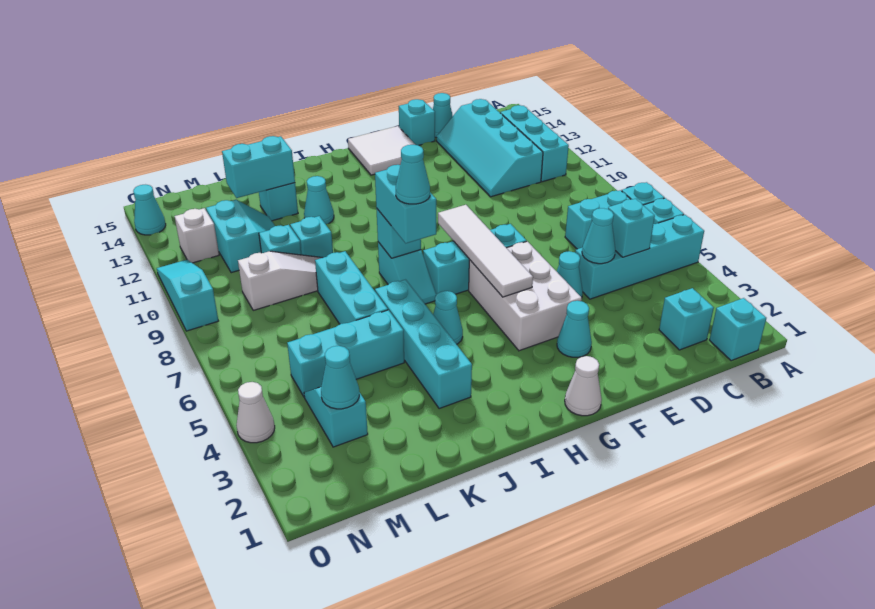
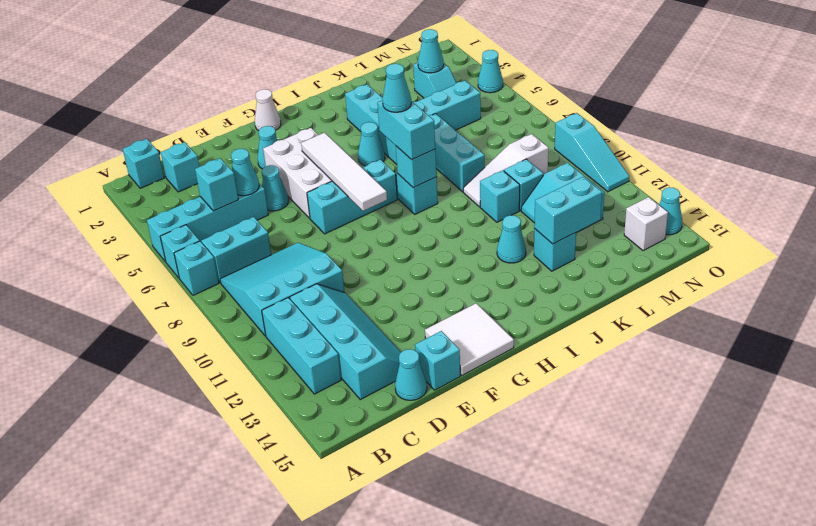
none -> cyan 3x3 slope [220,243,345,336]
white 1x1 brick [174,208,219,263] -> white 1x1 brick moved to [624,197,668,251]
white 1x1 cone [236,382,275,443] -> cyan 1x1 cone [478,50,503,93]

